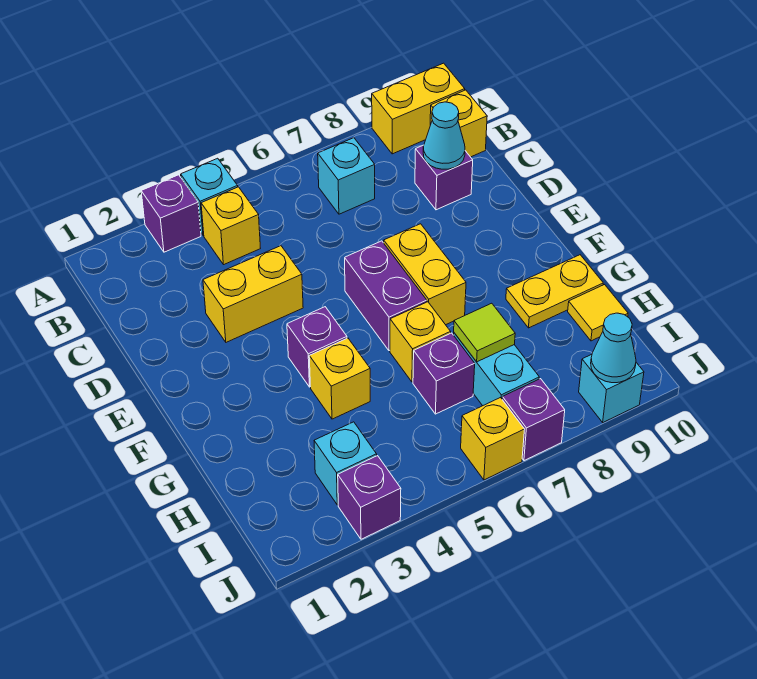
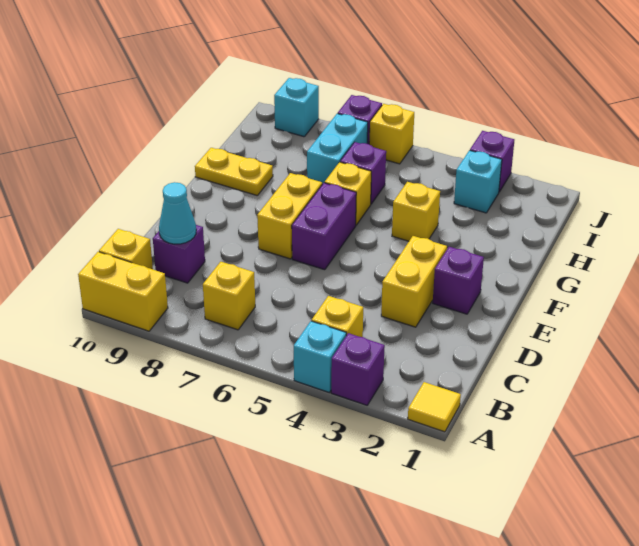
cyan 1x1 brick [318,138,375,214] -> yellow 1x1 brick [203,262,255,330]
yellow 1x2 brick [203,246,303,342] -> yellow 1x2 brick turned to [381,236,447,327]
purple 1x1 brick [287,307,347,387] -> purple 1x1 brick moved to [433,247,484,314]
lime 1x1 tile [454,303,515,362] -> none
yellow 1x1 tile [568,285,628,341] -> yellow 1x1 tile moved to [408,382,461,432]
cyan 1x1 cone [591,313,636,383] -> none

